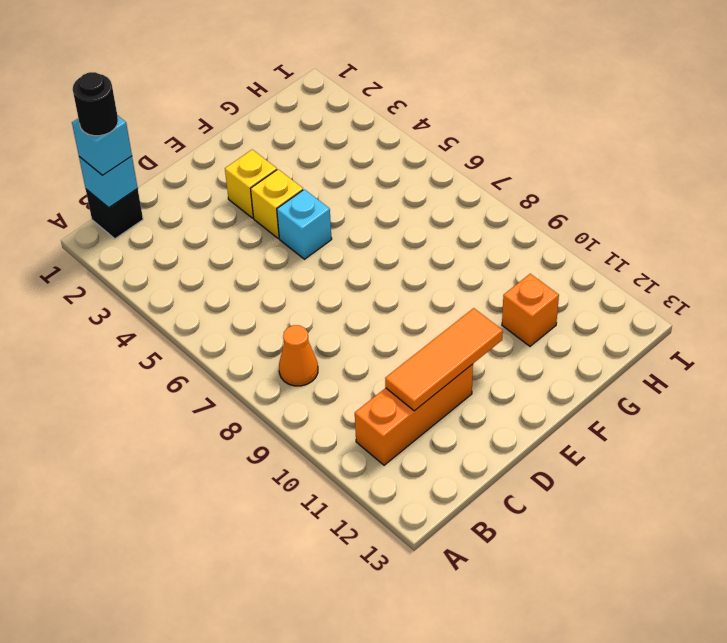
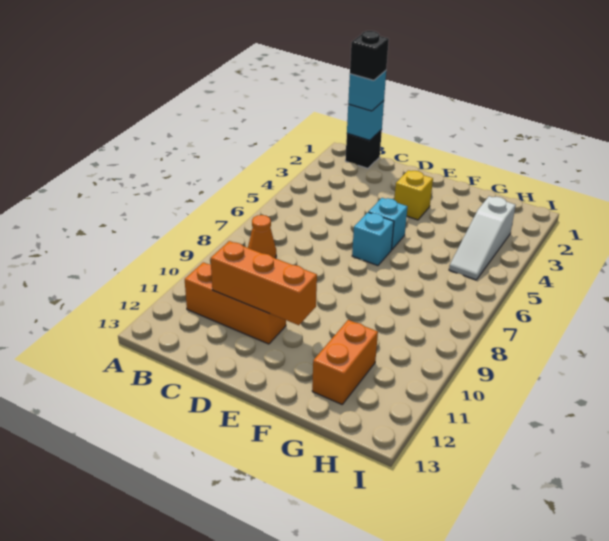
black 1x1 round brick [73,72,118,136] -> black 1x1 brick [350,31,389,80]
orange 1x3 tile [385,308,503,411] -> orange 1x3 brick [211,241,317,325]
yellow 1x1 brick [251,169,303,238] -> none
none -> cyan 1x1 brick [352,212,394,266]
orange 1x1 brick [502,274,559,346] -> orange 1x2 brick [312,320,378,404]
none -> white 1x3 slope [449,196,516,280]

